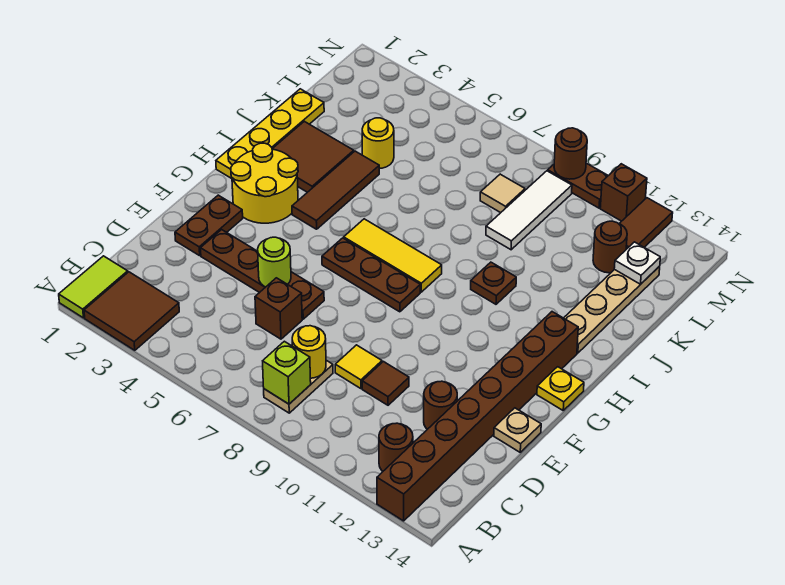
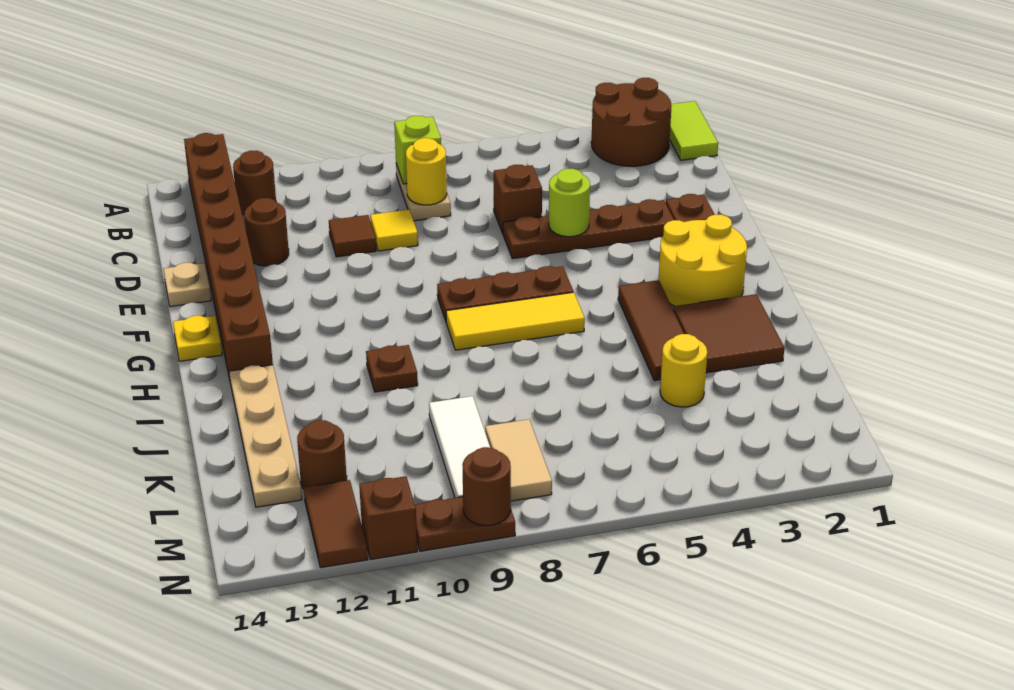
brown 2x2 tile [84,272,179,350] -> brown 2x2 round brick [591,78,671,166]
yellow 1x4 plate [216,89,324,179] -> none
tan 1x1 tile [480,174,525,213] -> tan 1x2 tile [485,419,552,501]
white 1x1 plate [614,242,660,284] -> none

